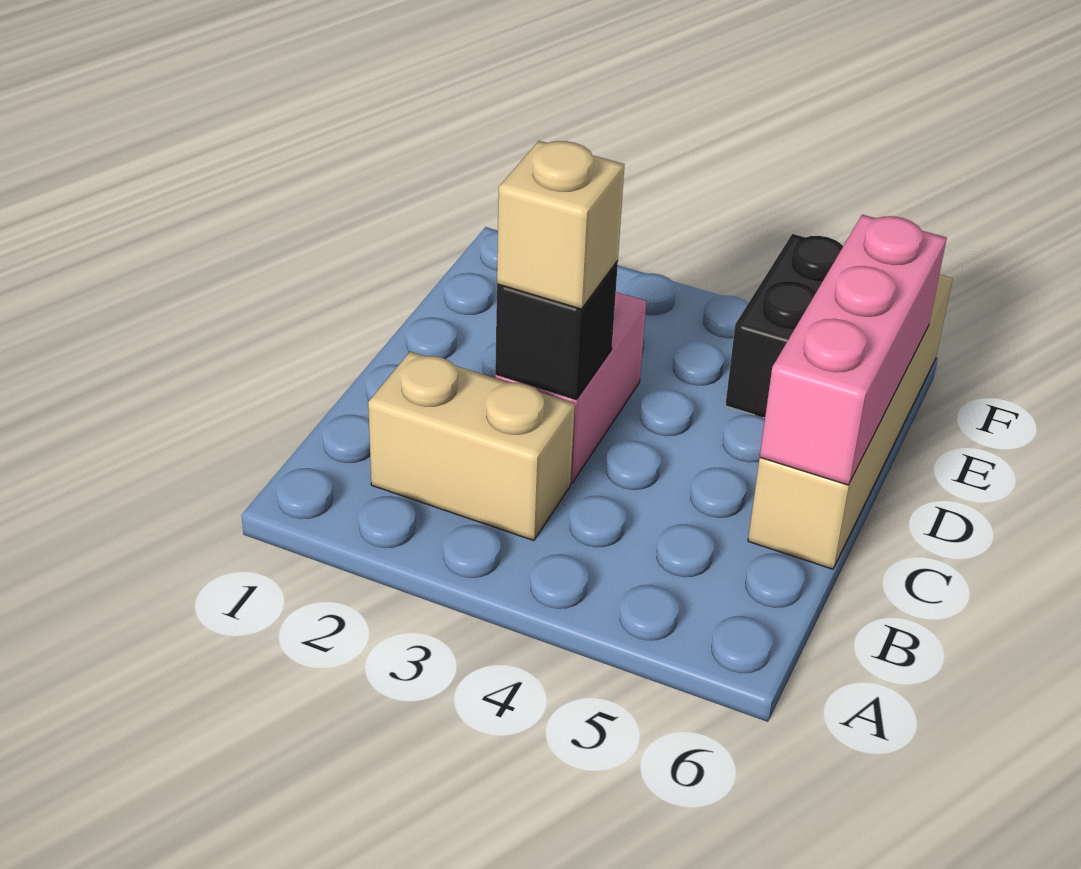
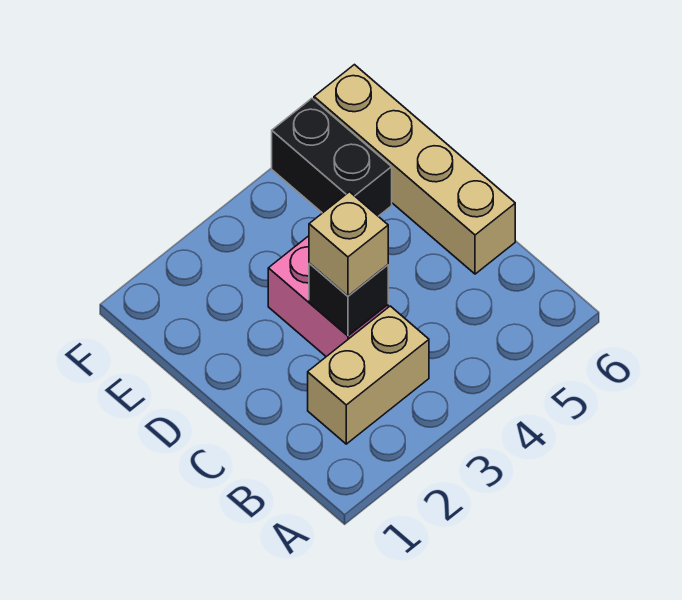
pink 1x3 brick [760,215,947,485] -> none

